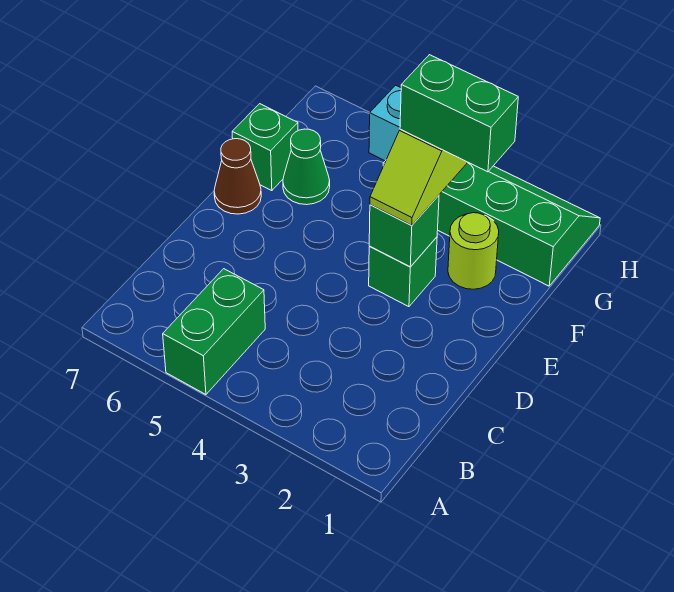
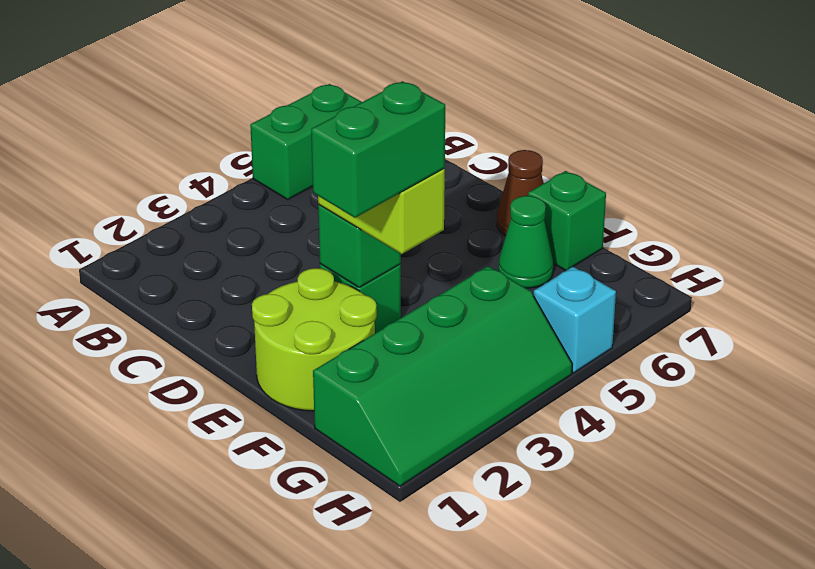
green 1x2 brick [163,269,265,395] -> green 1x2 brick turned to [250,84,362,199]
lime 1x1 round brick [448,213,499,289] -> lime 2x2 round brick [252,268,377,411]

